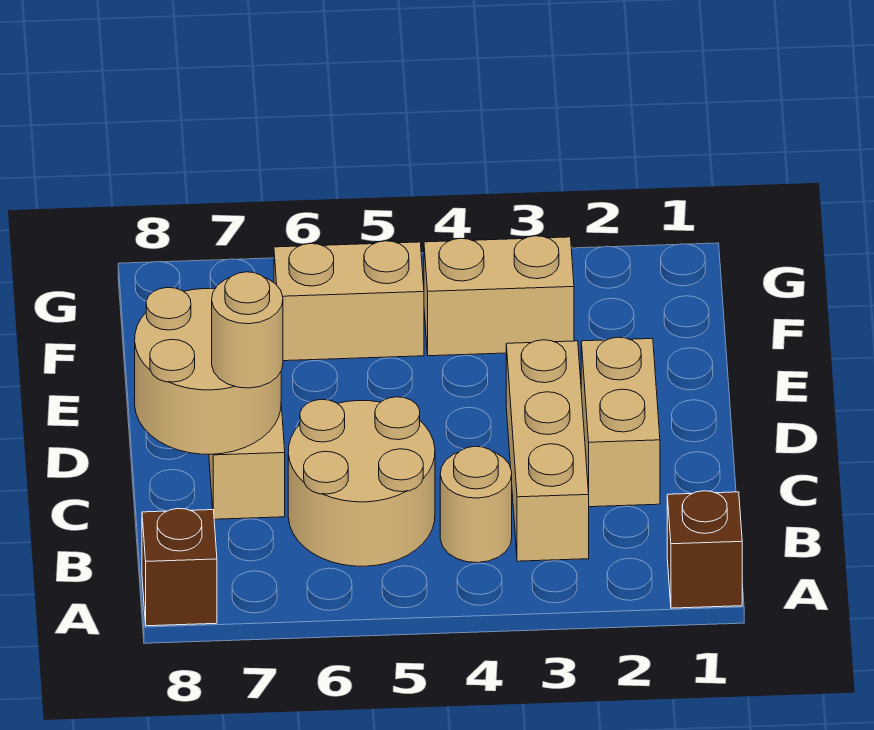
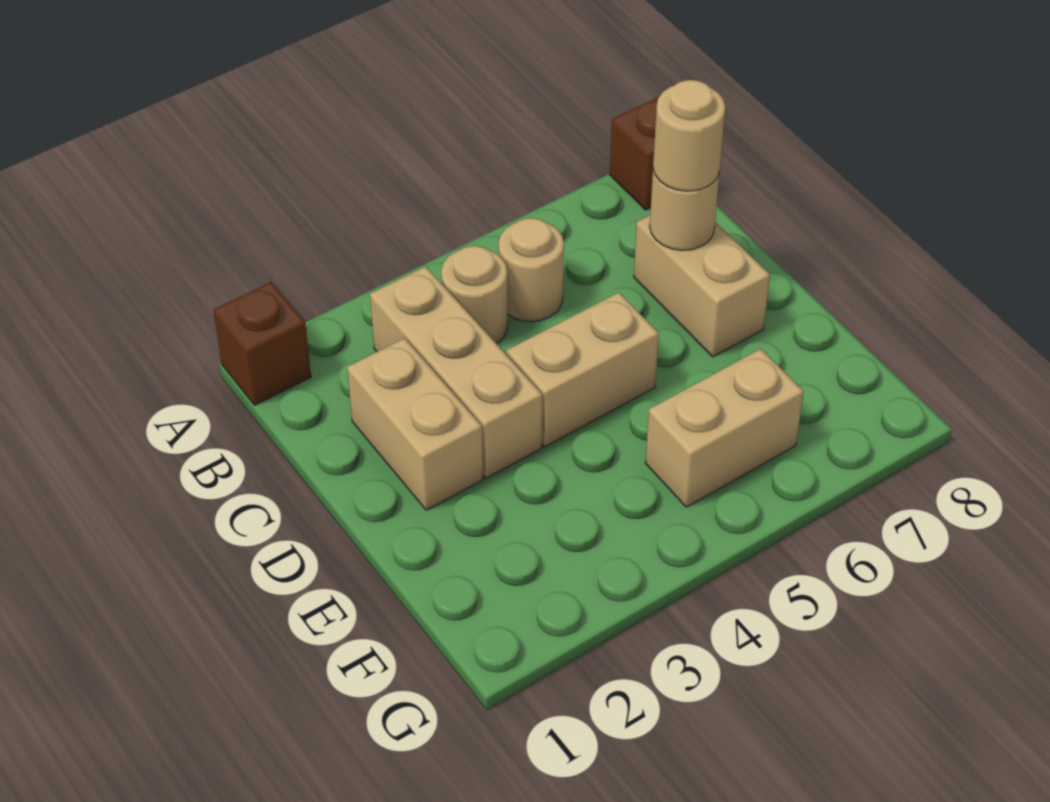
tan 2x2 round brick [288,397,435,566] -> tan 1x1 round brick [499,218,564,322]
tan 2x2 round brick [135,288,281,454] -> tan 1x1 round brick [650,169,720,250]
tan 1x2 brick [424,236,574,356] -> tan 1x2 brick moved to [506,293,659,447]

